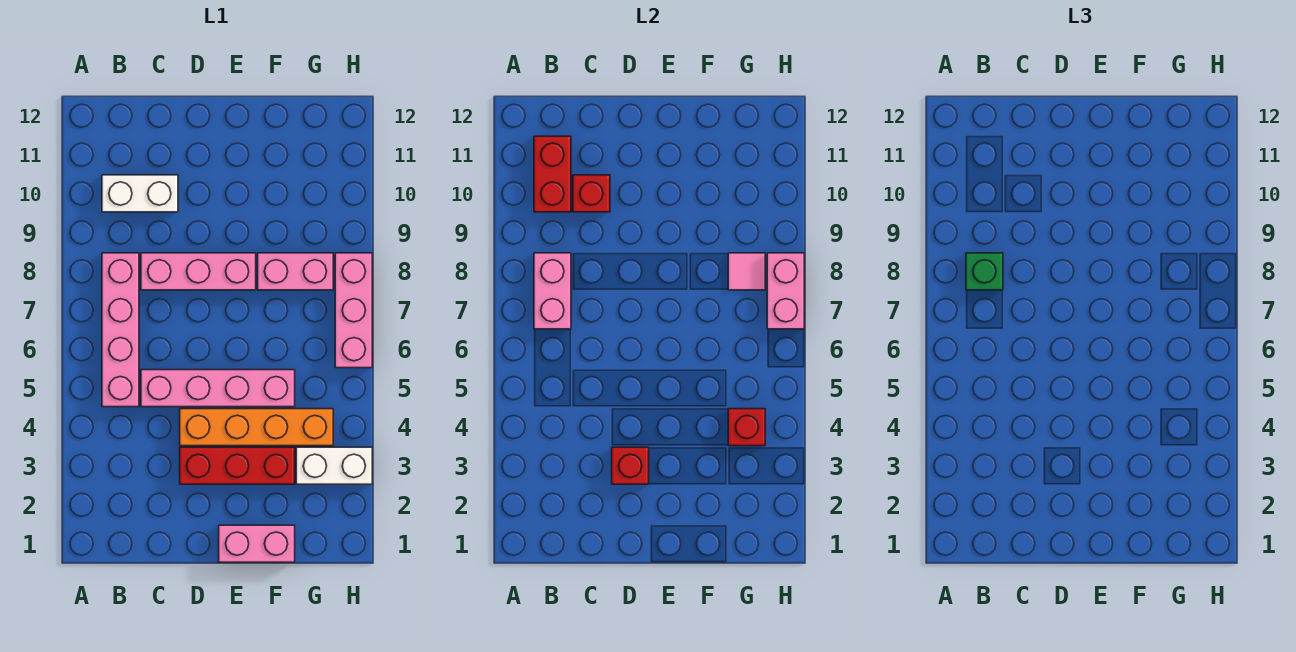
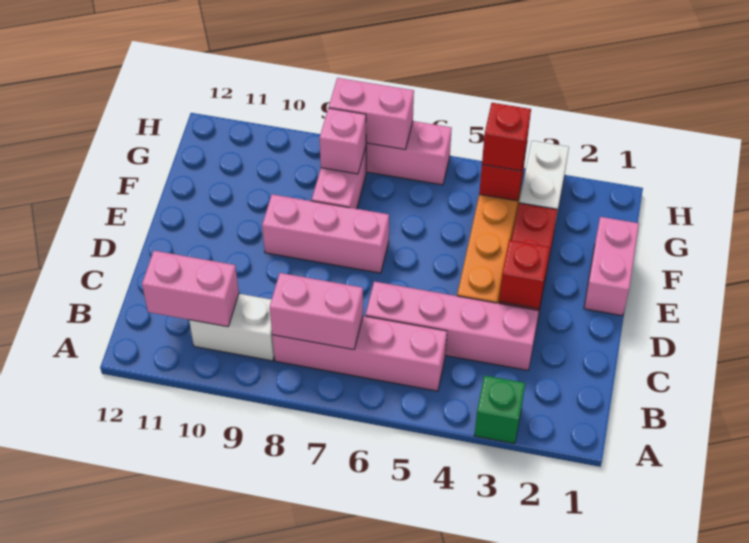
green 1x1 brick [966,253,1003,290] -> green 1x1 brick moved to [474,376,525,444]
white 1x2 brick [102,175,178,212] -> white 1x2 brick turned to [189,294,274,361]
red 1x2 brick [534,136,571,212] -> pink 1x2 brick [142,251,239,327]
pink 1x4 brick [141,370,295,407] -> pink 1x4 brick turned to [366,282,539,370]
pink 1x3 brick [141,253,256,290] -> pink 1x3 brick turned to [262,194,389,273]
red 1x1 brick [573,175,610,212] -> red 1x1 brick moved to [482,103,531,171]
pink 1x1 tile [728,253,765,290] -> pink 1x1 brick [320,108,366,174]

